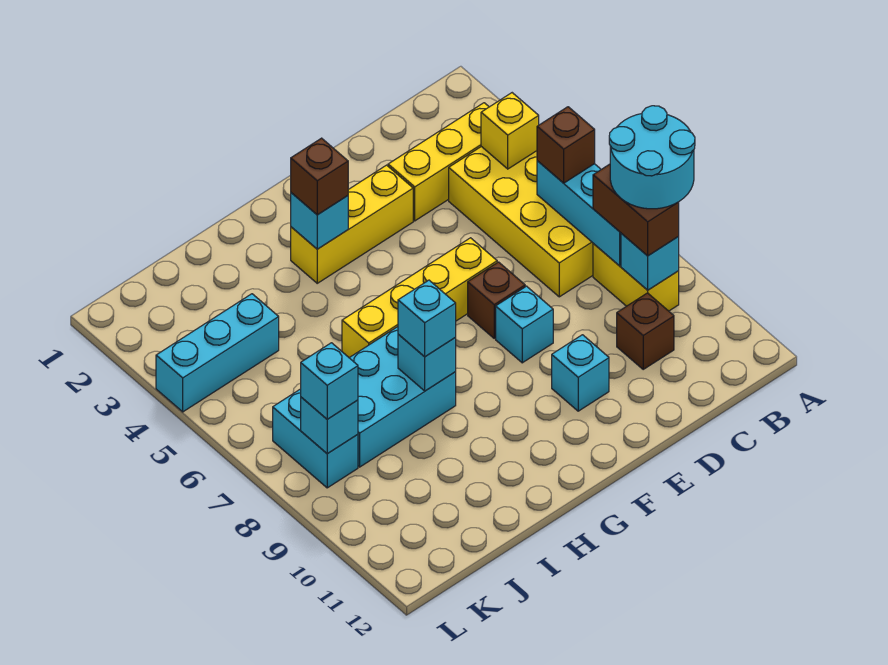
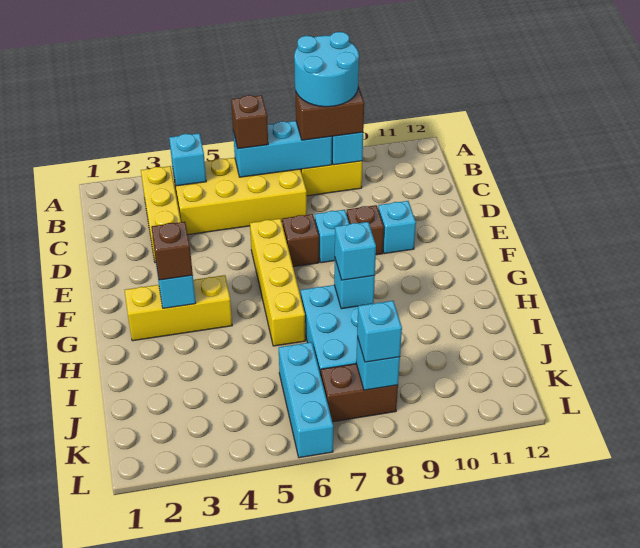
yellow 1x1 brick [481,93,539,169] -> cyan 1x1 brick [169,133,206,186]
brown 1x1 brick [617,293,674,369] -> brown 1x1 brick moved to [346,205,384,255]
yellow 1x3 brick [291,165,413,283] -> yellow 1x3 brick turned to [125,275,232,341]
cyan 1x3 brick [156,294,279,412] -> cyan 1x3 brick moved to [279,342,333,458]
cyan 1x2 brick [273,389,358,488] -> brown 1x2 brick [321,364,398,422]

